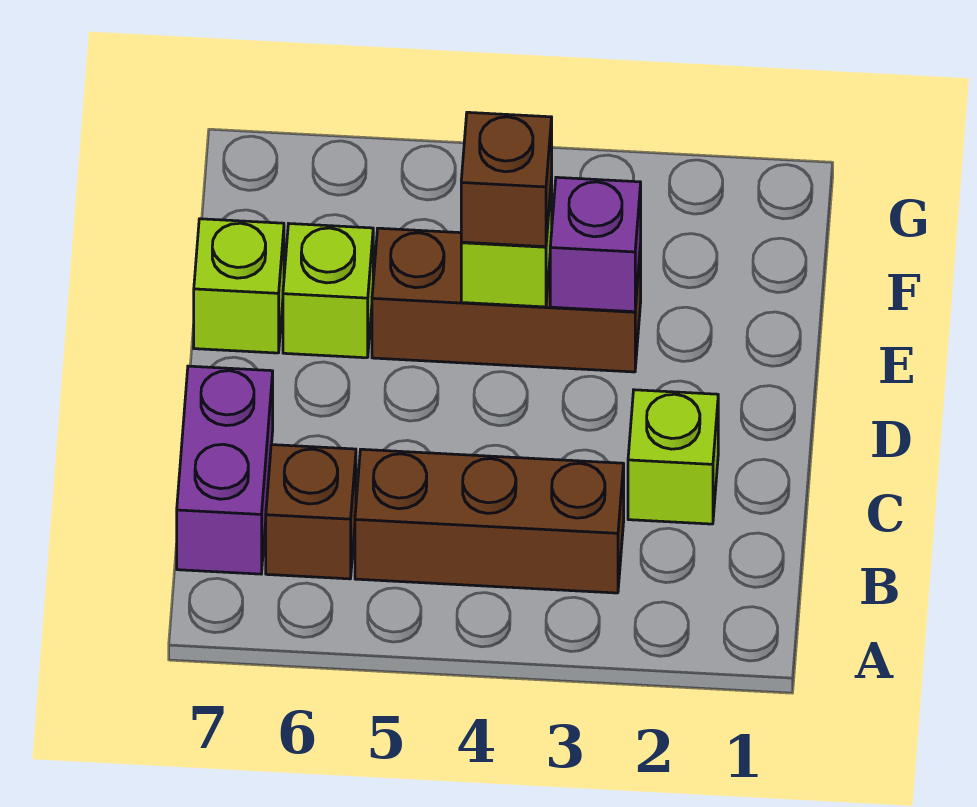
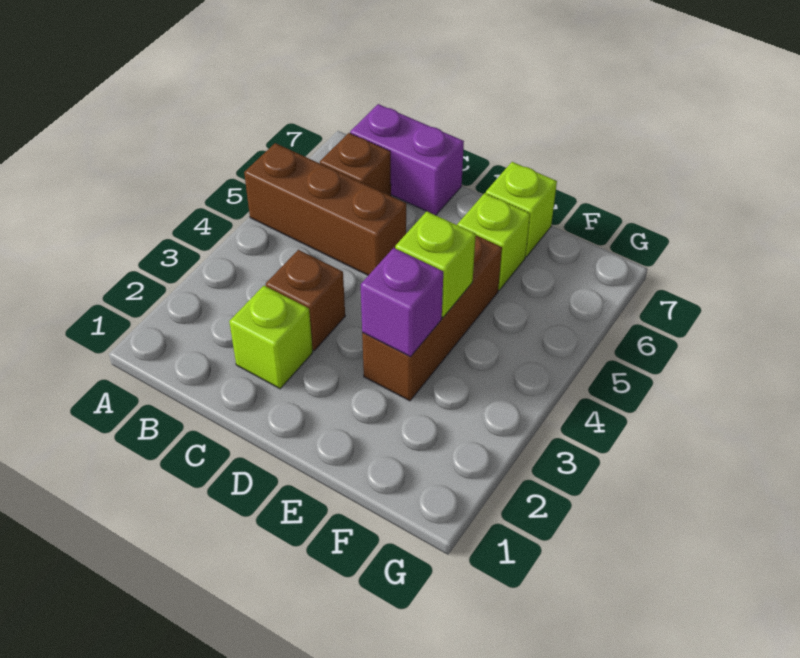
brown 1x3 brick [355,449,624,593] -> brown 1x3 brick turned to [244,143,406,275]
brown 1x1 brick [461,112,552,247] -> brown 1x1 brick moved to [266,250,345,351]

